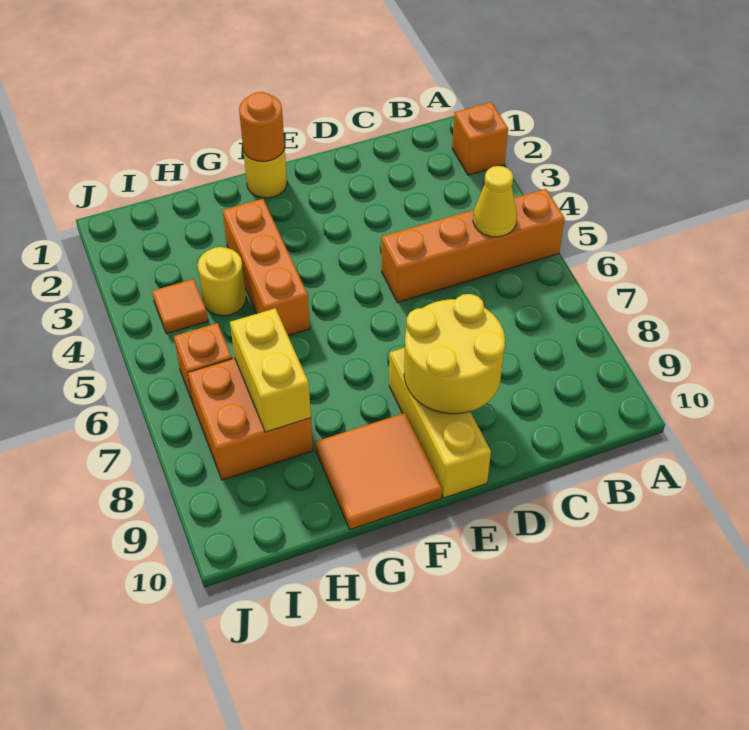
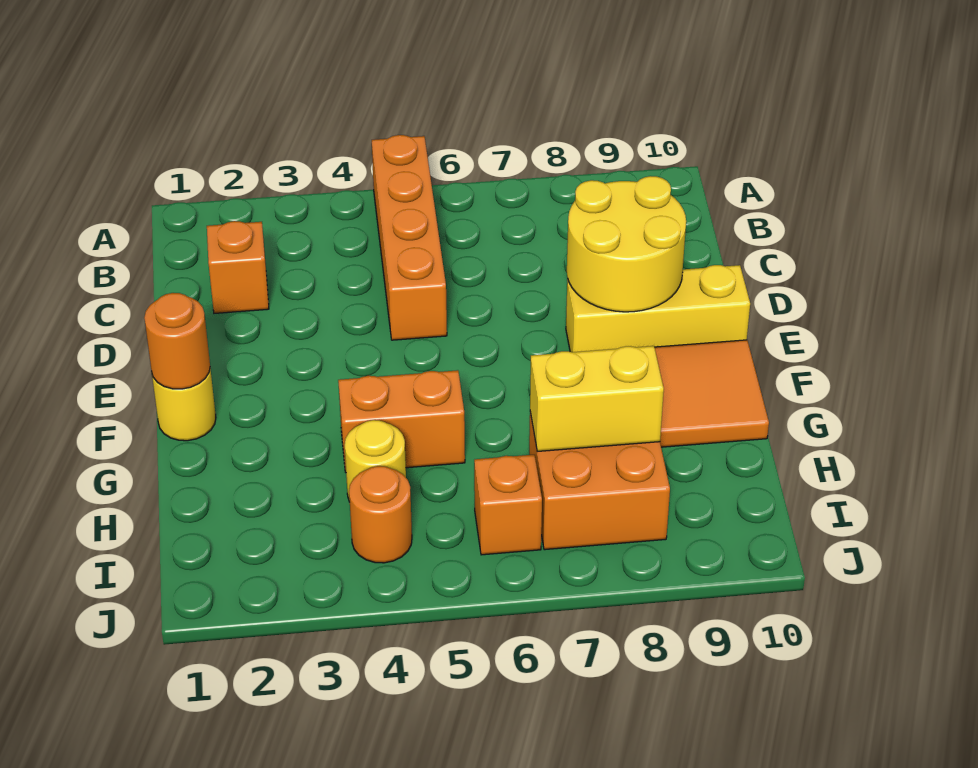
orange 1x1 brick [452,102,508,175] -> orange 1x1 brick moved to [207,221,269,313]
yellow 1x1 cone [473,166,517,237] -> none
orange 1x3 brick [222,199,310,335] -> orange 1x2 brick [338,370,465,472]
orange 1x1 tile [152,279,208,334] -> orange 1x1 round brick [349,466,412,563]

